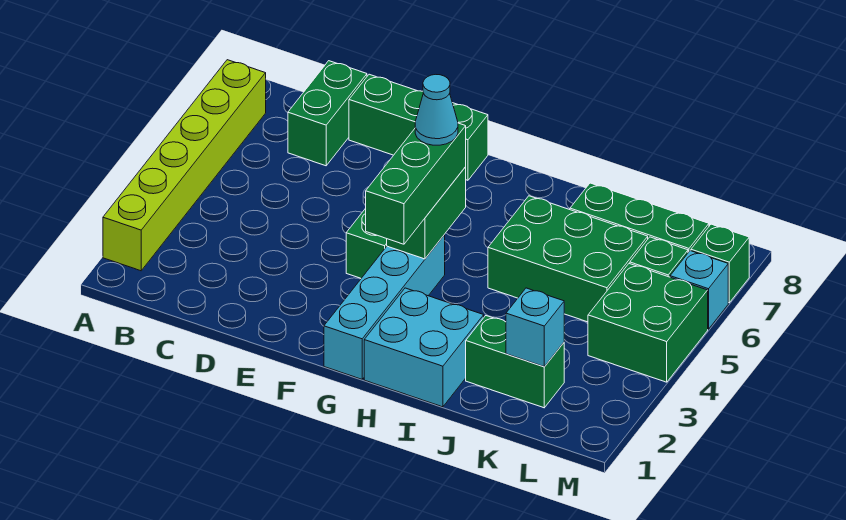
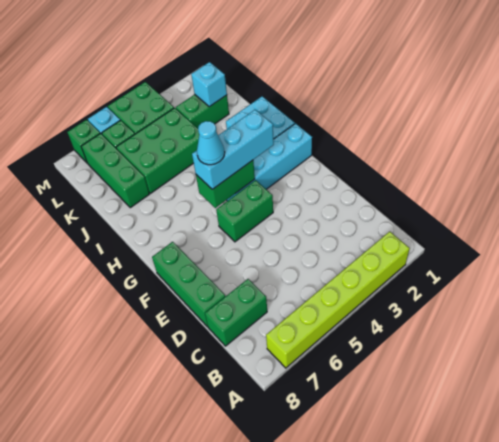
green 1x3 brick [366,123,466,244] -> cyan 1x3 brick [192,110,274,189]
green 2x3 brick [488,196,648,322] -> green 2x3 brick turned to [116,108,199,193]
green 1x2 brick [466,316,564,408] -> green 1x2 brick turned to [176,95,229,128]

